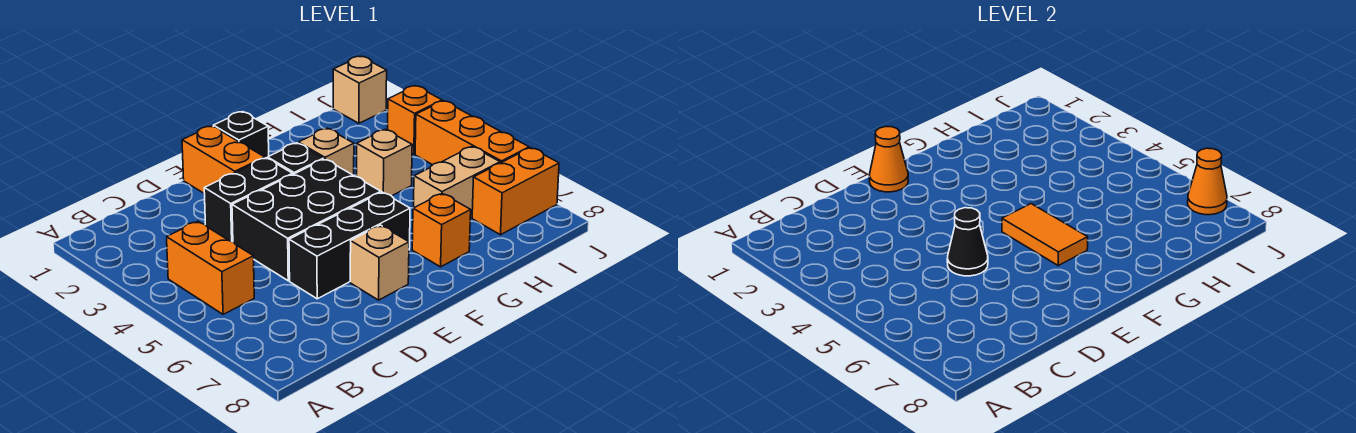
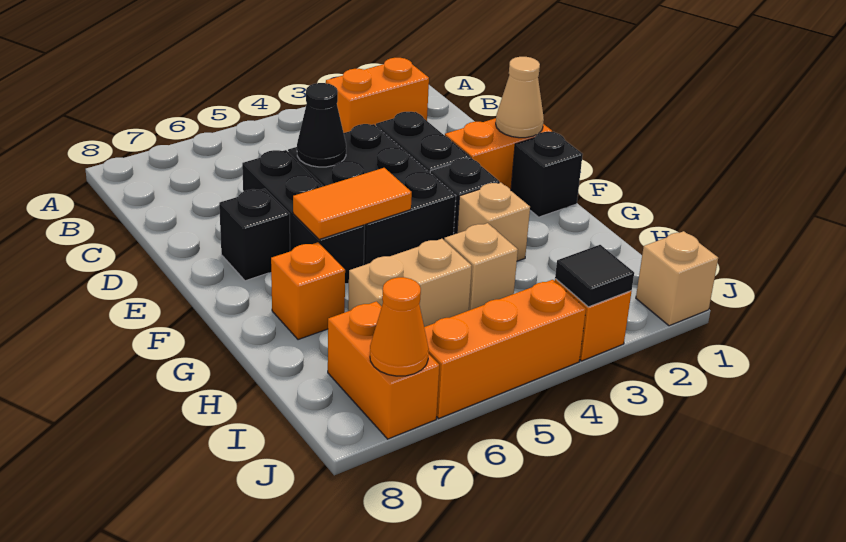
orange 1x2 brick [167,221,254,314] -> orange 1x2 brick moved to [326,58,429,133]
orange 1x1 cone [869,127,908,192] -> tan 1x1 cone [496,57,544,138]
tan 1x1 brick [350,225,409,300] -> black 1x1 brick [219,189,290,281]
tan 1x2 brick [414,147,500,218] -> tan 1x2 brick turned to [348,239,472,327]
none -> black 1x1 tile [555,245,634,307]

